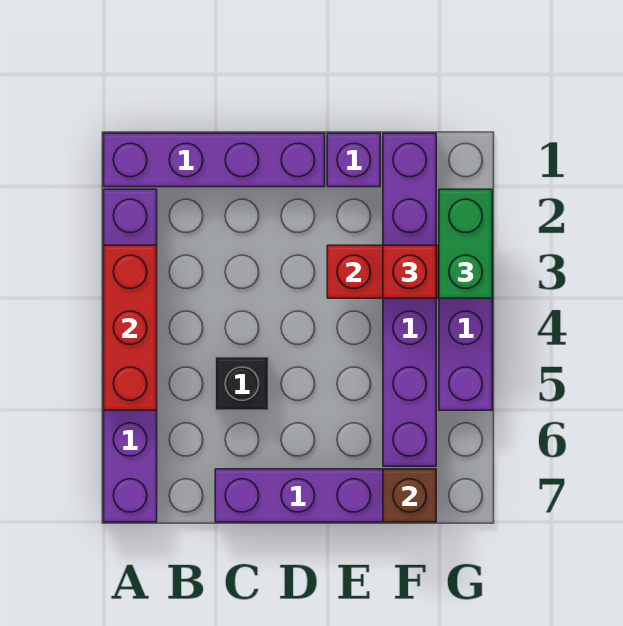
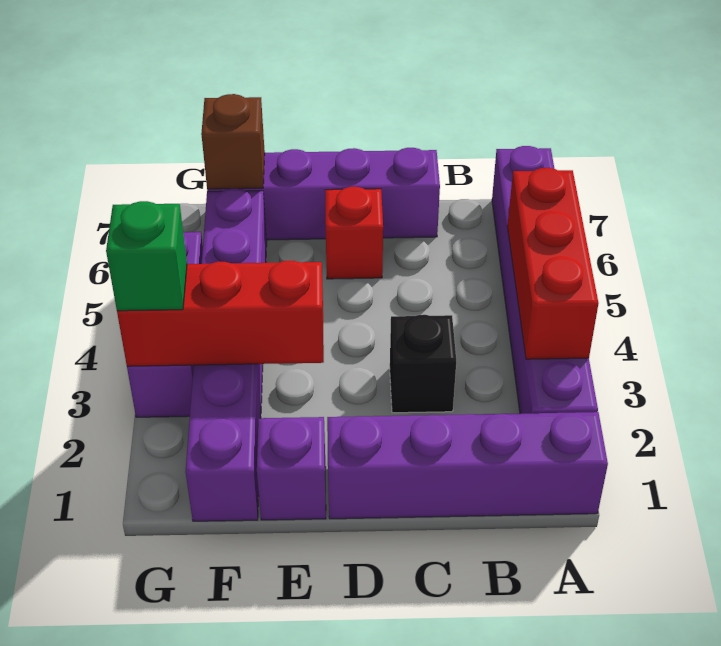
black 1x1 brick [215,357,269,410] -> black 1x1 brick moved to [390,315,456,413]
red 1x1 brick [383,245,436,298] -> red 1x1 brick moved to [325,187,383,279]
green 1x2 brick [439,189,492,298] -> green 1x1 brick [106,201,187,311]

